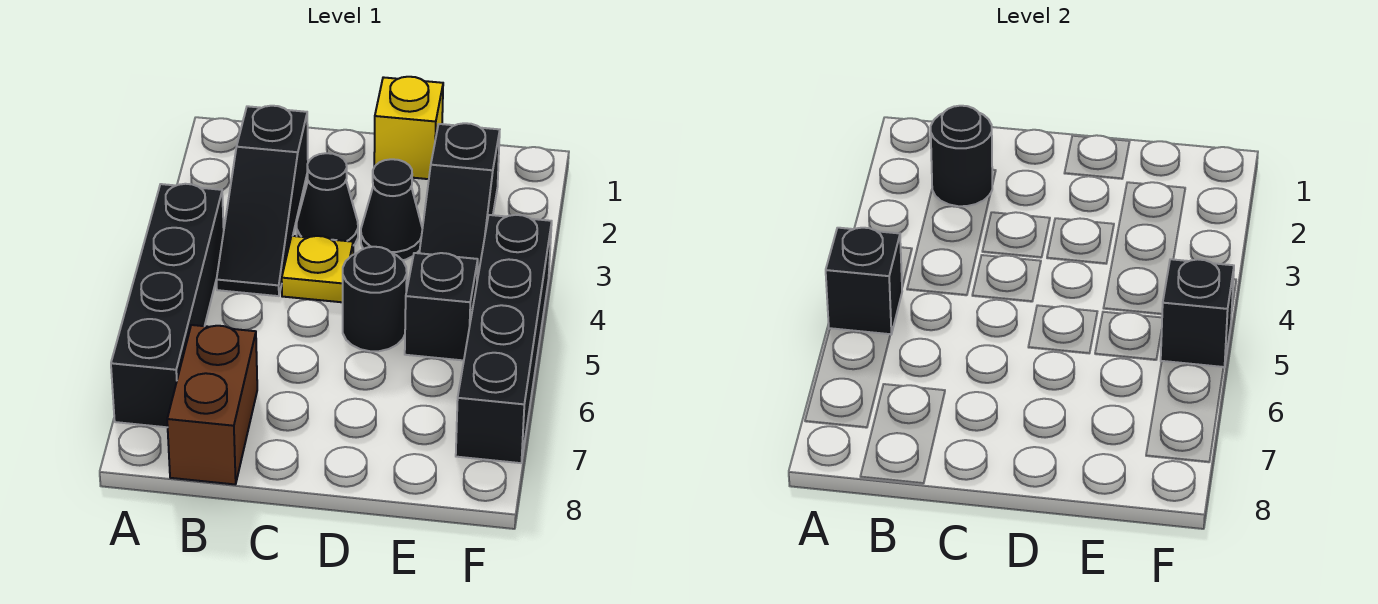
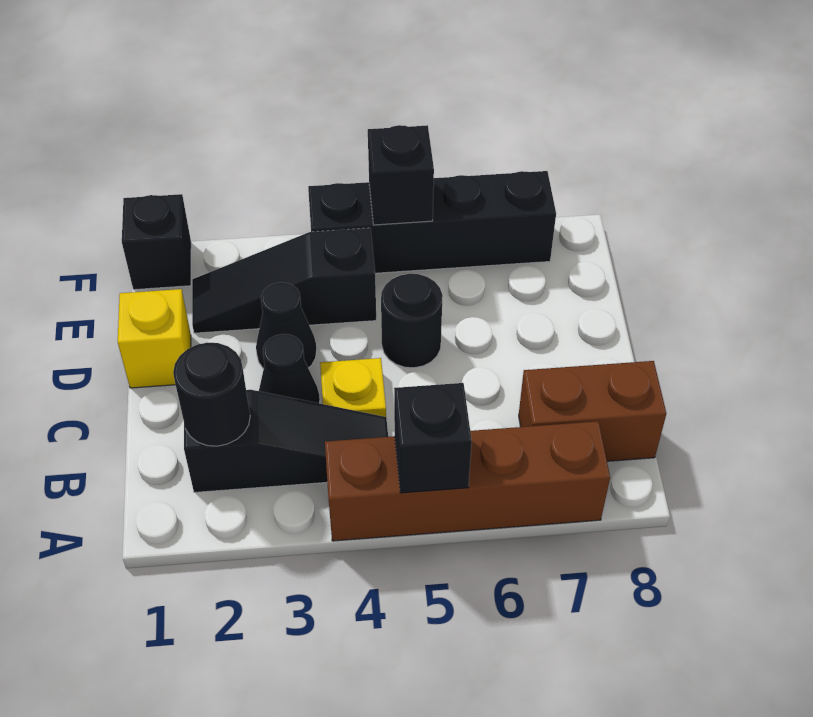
black 1x4 brick [111,184,224,427] -> brown 1x4 brick [325,421,610,541]
black 1x3 slope [419,123,500,280] -> black 1x3 slope turned to [192,228,376,333]
black 1x1 brick [405,253,478,360] -> black 1x1 brick moved to [122,194,191,290]

